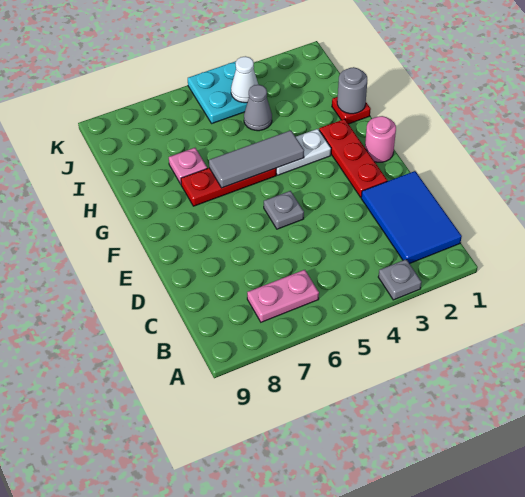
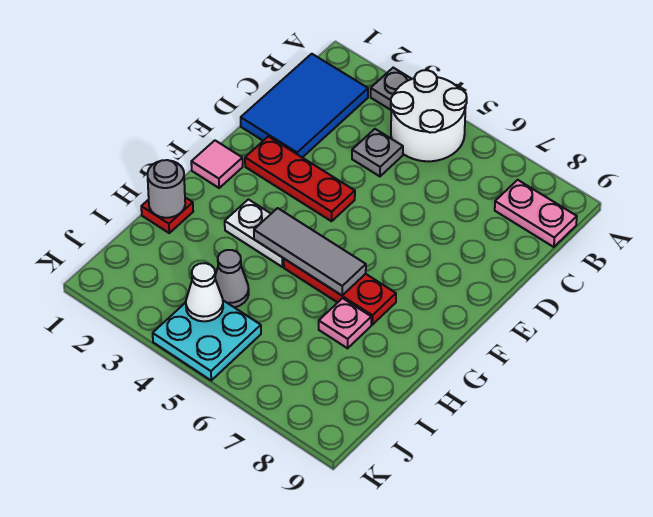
none -> white 2x2 round brick [391,70,467,161]
pink 1x2 plate [247,270,319,322] -> pink 1x2 plate moved to [495,180,577,247]
red 1x3 plate [319,119,387,197] -> red 1x3 plate turned to [245,136,355,221]
grey 1x1 plate [264,191,304,229] -> grey 1x1 plate moved to [352,129,403,176]
pink 1x1 round brick [365,116,396,162] -> pink 1x1 tile [191,141,243,188]

